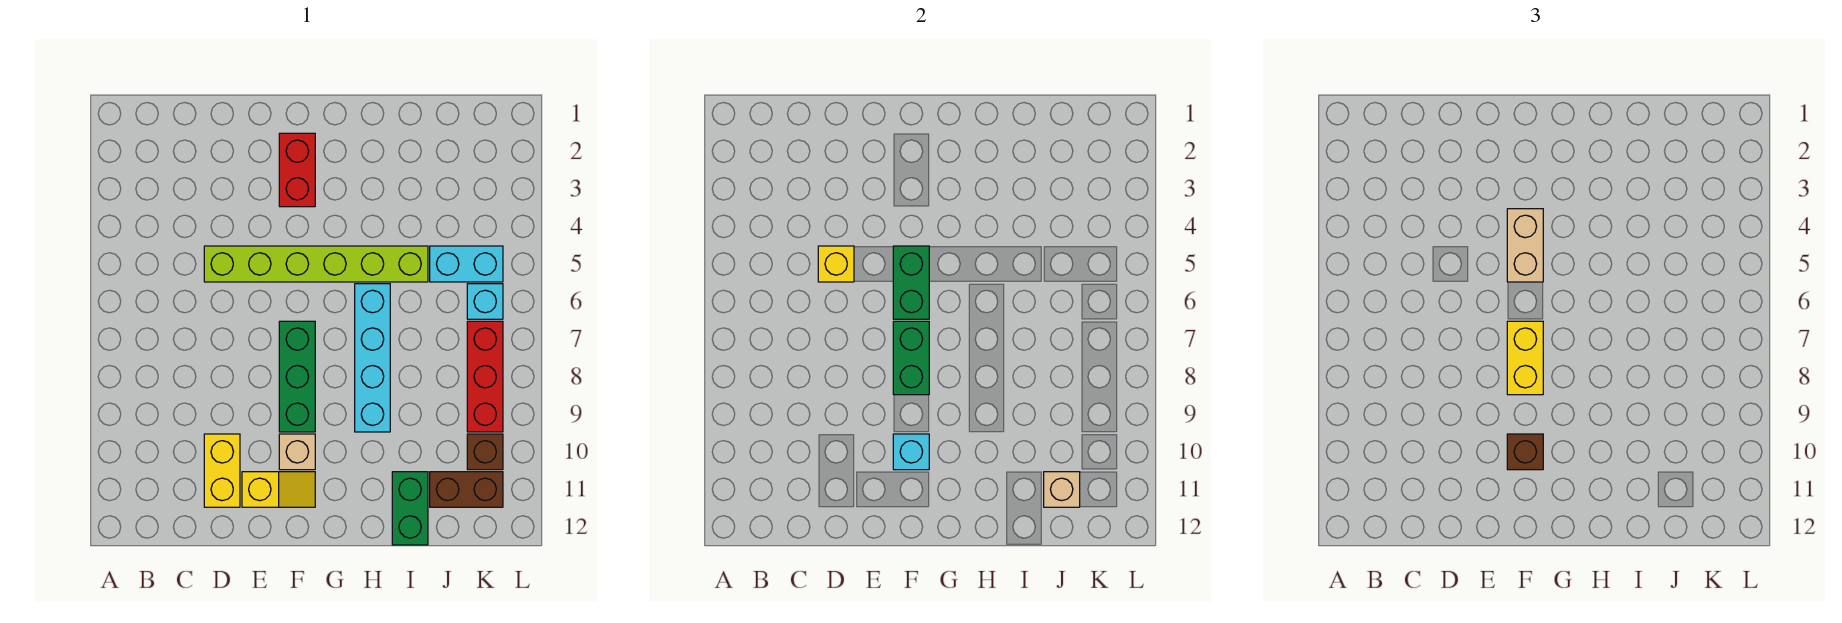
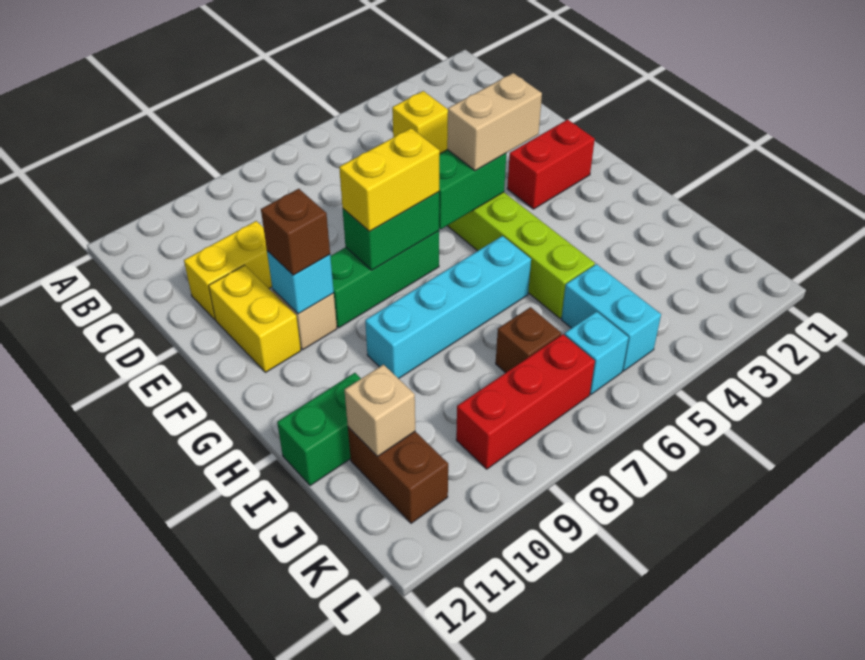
yellow 1x2 slope [242,472,315,507] -> yellow 1x2 brick [209,265,301,372]
brown 1x1 brick [467,434,503,470] -> brown 1x1 brick moved to [496,307,561,373]

